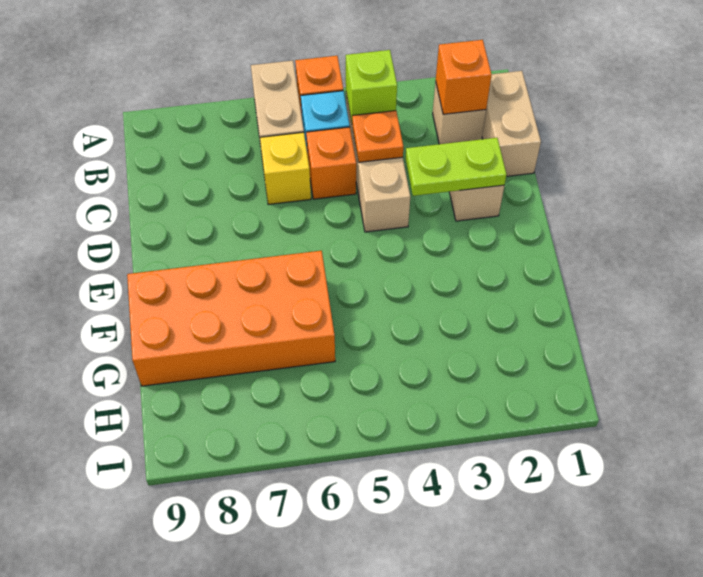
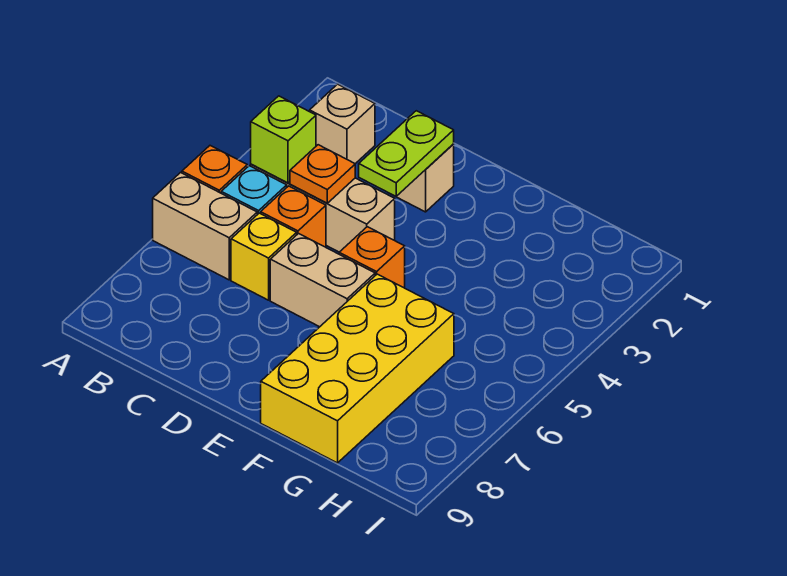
tan 1x2 brick [482,71,541,176] -> tan 1x2 brick moved to [270,234,375,327]
orange 1x1 brick [436,40,492,114] -> orange 1x1 brick moved to [339,227,405,288]
orange 2x4 brick [127,251,335,386] -> yellow 2x4 brick [261,274,454,463]

